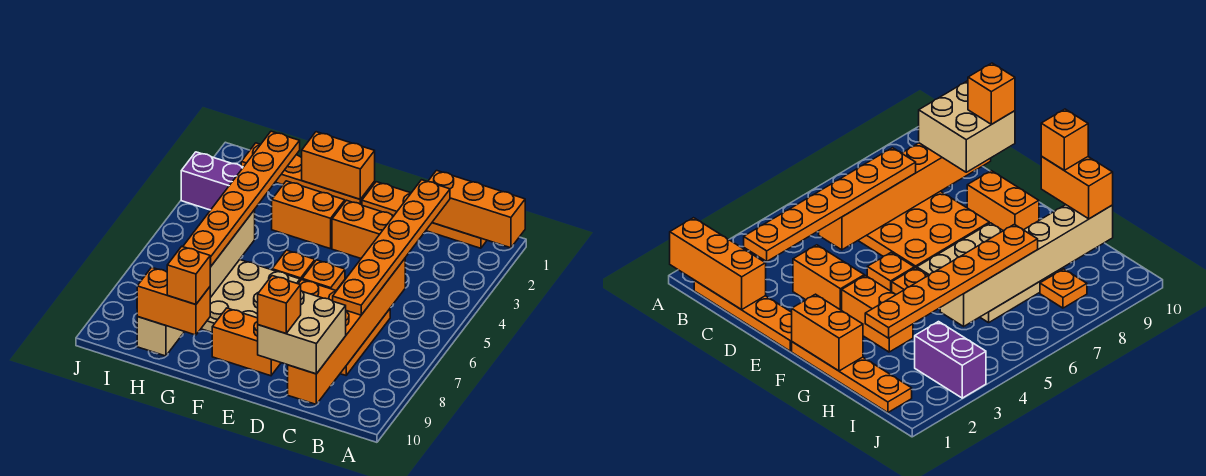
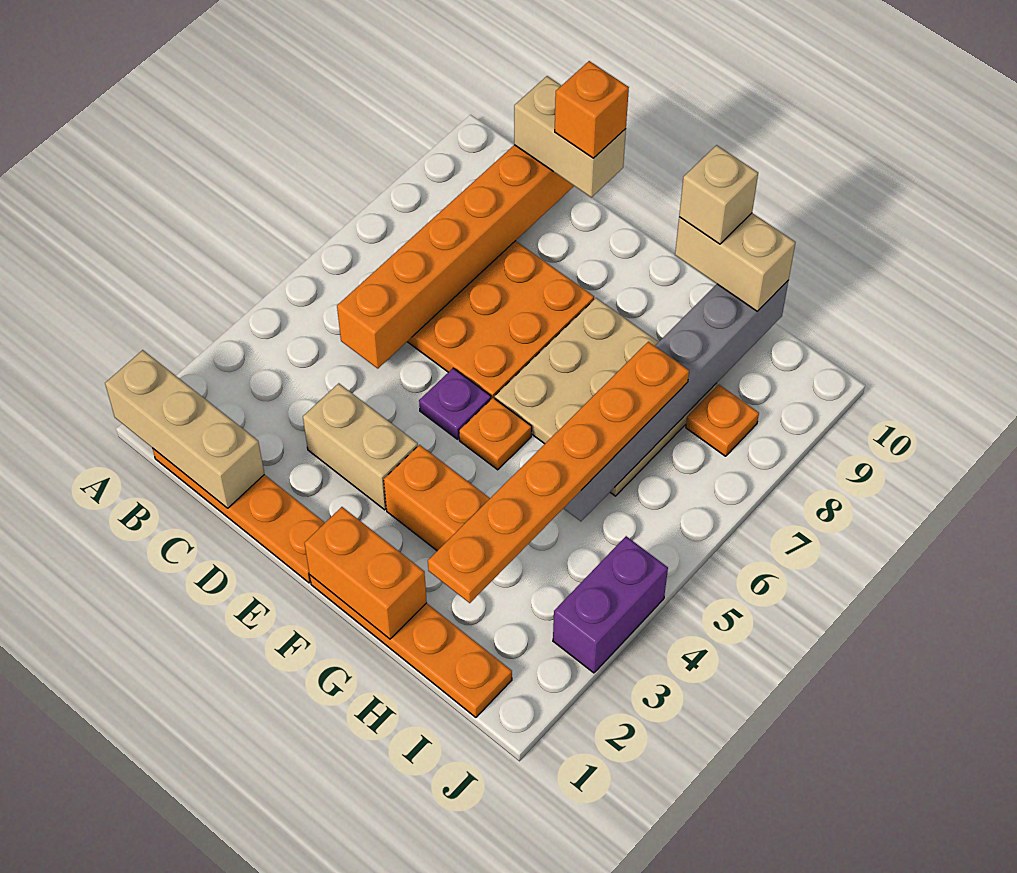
orange 1x3 brick [428,171,525,248] -> tan 1x3 brick [105,350,264,508]
orange 1x6 plate [333,180,450,315] -> none
tan 2x2 brick [258,291,346,374] -> tan 1x2 brick [514,76,626,197]
orange 1x2 brick [332,200,393,258] -> tan 1x2 brick [303,383,418,510]
orange 1x1 plate [302,260,345,290] -> purple 1x1 plate [419,368,491,439]
orange 1x2 brick [212,308,281,376] -> none
orange 1x2 brick [137,267,210,335] -> tan 1x2 brick [675,213,795,311]
orange 1x1 brick [167,247,211,304] -> tan 1x1 brick [679,145,758,244]
tan 1x6 brick [137,210,255,356] -> grey 1x6 brick [563,281,788,521]
purple 1x2 brick [181,152,243,210] -> purple 1x2 brick turned to [553,536,668,673]

